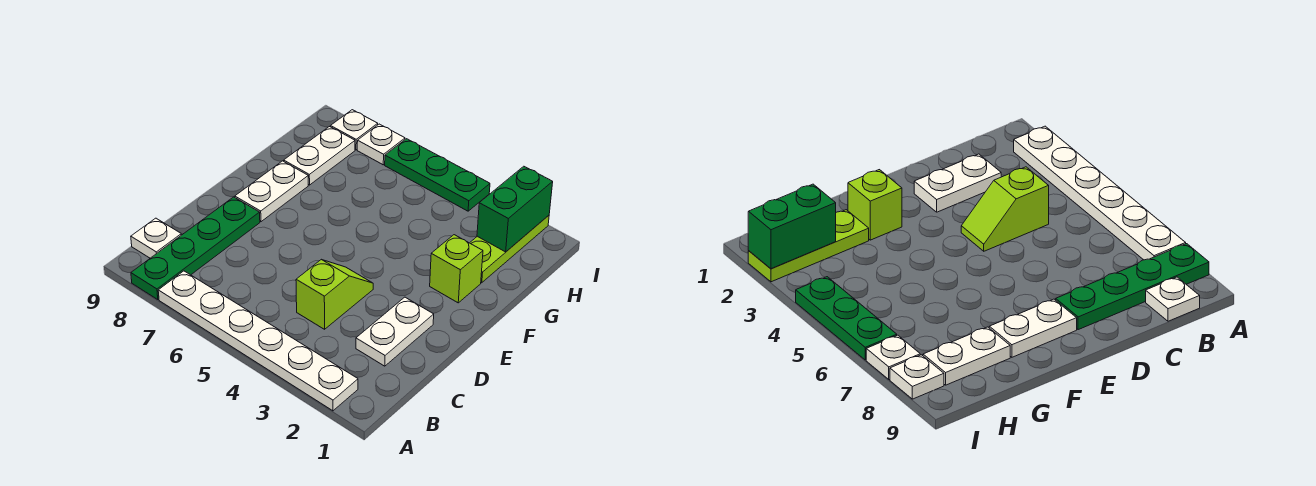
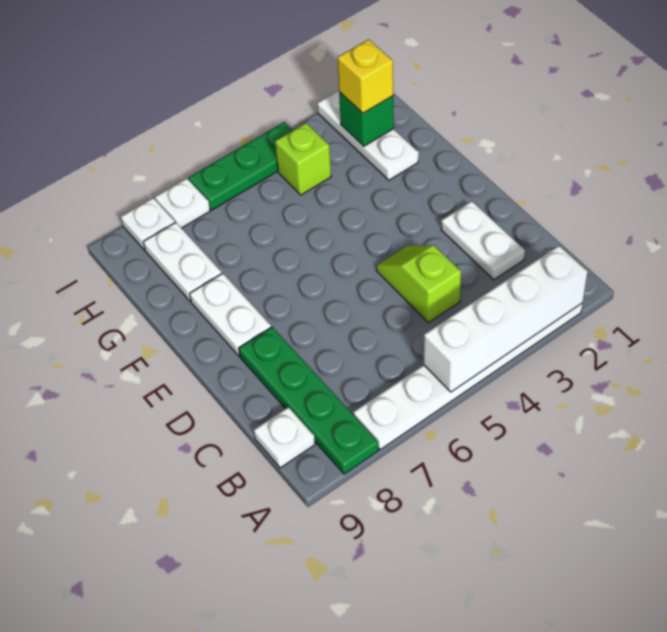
none -> white 1x4 brick [424,246,587,392]
lime 1x1 brick [430,235,483,303] -> lime 1x1 brick moved to [275,123,331,195]
lime 1x3 plate [470,215,549,283] -> white 1x3 plate [317,91,419,180]
green 1x2 brick [477,166,553,252] -> green 1x1 brick [339,92,394,146]
none -> yellow 1x1 brick [338,39,393,113]

